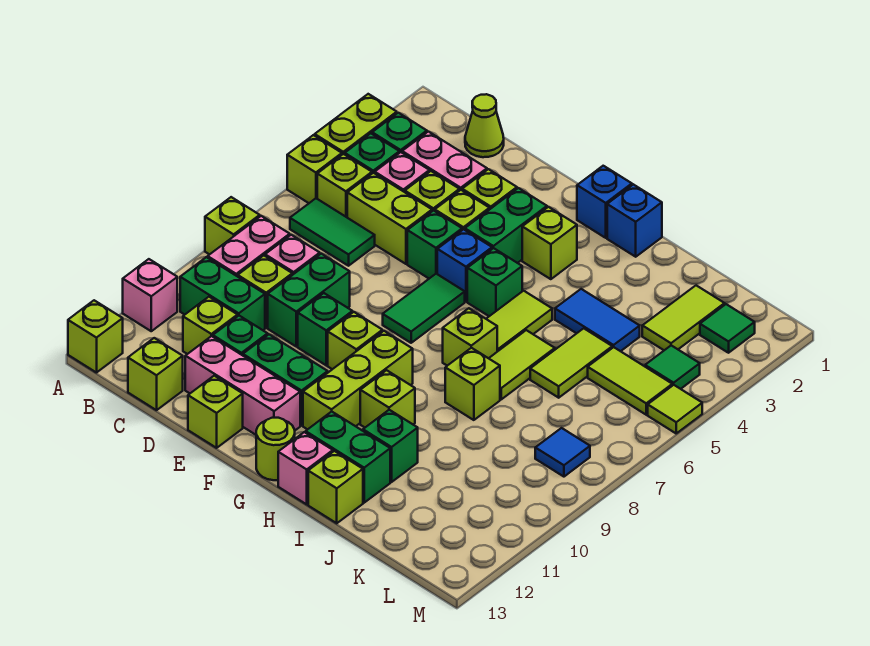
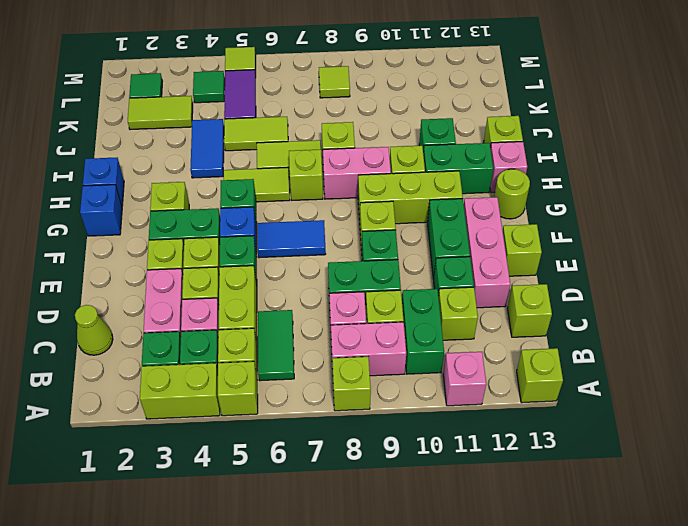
green 1x2 tile [383,274,465,343] -> blue 1x2 tile [257,220,326,258]
none -> pink 1x2 brick [323,147,391,199]
green 1x2 brick [305,412,390,503] -> green 1x2 brick turned to [423,143,493,194]
lime 1x2 tile [588,347,672,415] -> purple 1x2 tile [224,70,256,119]
blue 1x1 tile [535,428,590,477] -> lime 1x1 tile [319,66,350,98]

